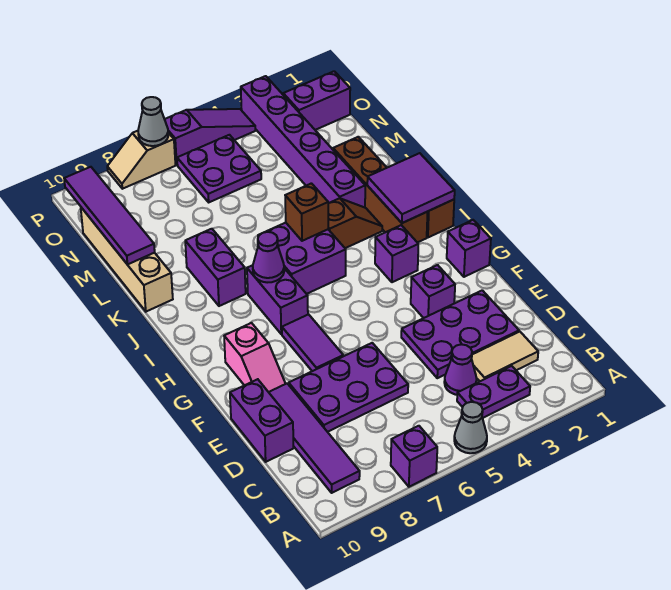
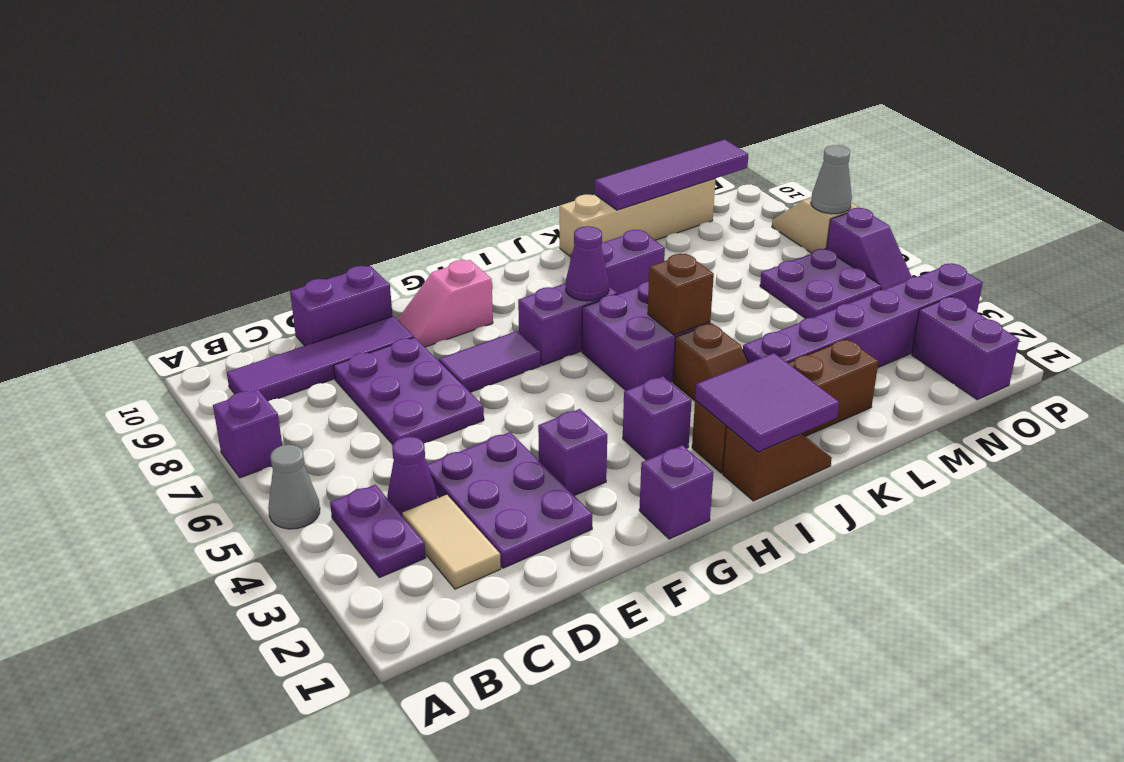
purple 1x3 slope [165,109,256,165] -> purple 1x2 slope [827,208,912,290]

